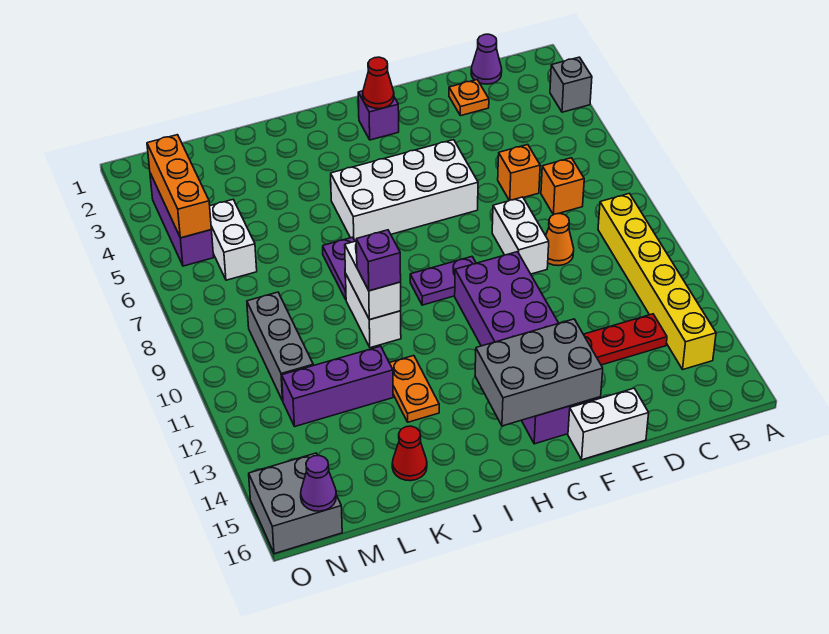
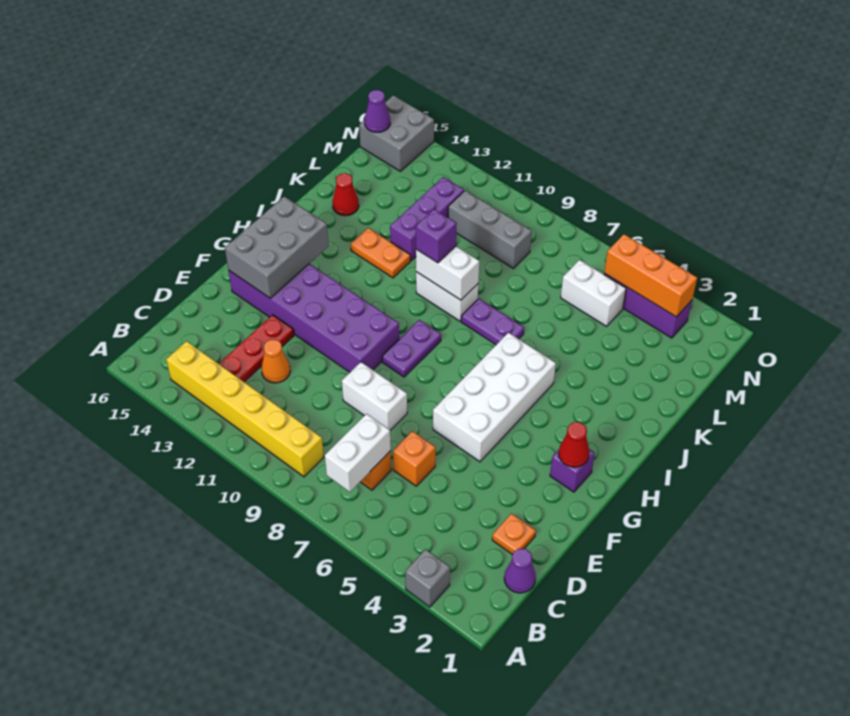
orange 1x1 cone [546,214,574,266] -> orange 1x1 cone moved to [261,339,290,383]
white 1x2 brick [568,388,649,460] -> white 1x2 brick moved to [325,414,391,492]

